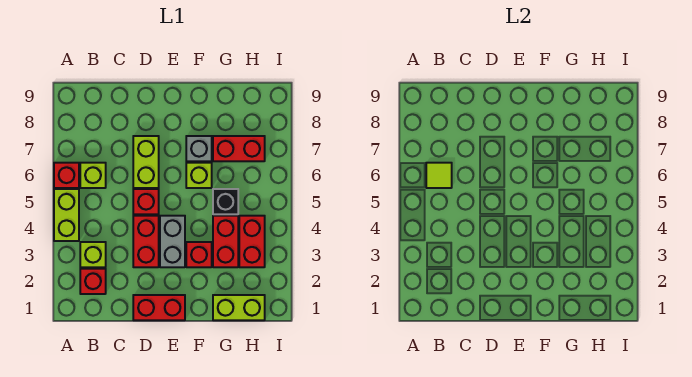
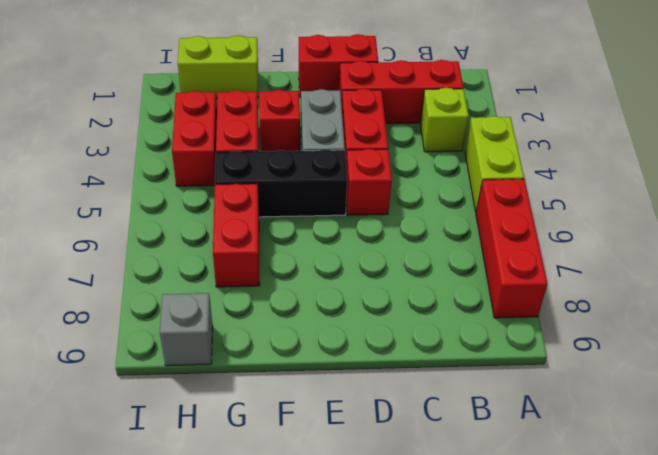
red 1x1 brick [54,163,79,188] -> red 1x3 brick [476,179,548,318]
red 1x1 brick [80,269,106,294] -> red 1x3 brick [339,60,463,124]
lime 1x1 brick [80,163,106,188] -> none
lime 1x1 tile [426,163,452,188] -> none
lime 1x2 brick [133,136,159,188] -> none
lime 1x1 brick [186,163,212,188] -> none
grey 1x1 brick [186,136,212,161] -> grey 1x1 brick moved to [160,293,213,366]
black 1x1 brick [213,189,238,214] -> black 1x3 brick [215,149,347,217]
red 1x2 brick [213,136,265,161] -> red 1x2 brick turned to [213,184,260,287]

